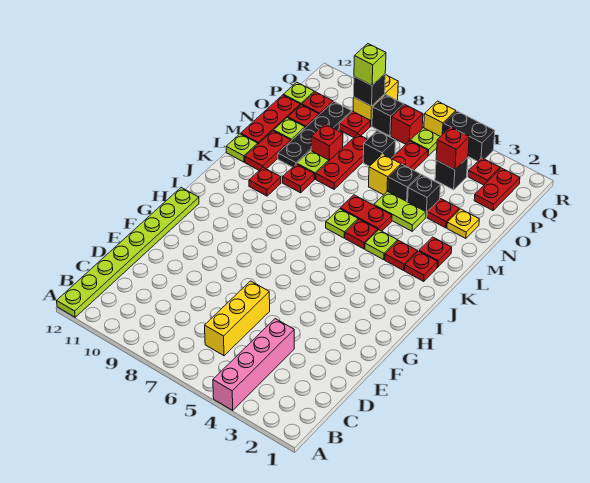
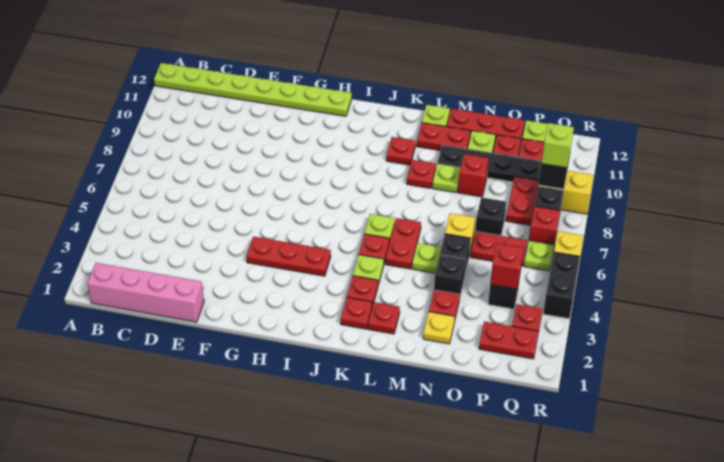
pink 1x4 brick [213,319,294,410] -> pink 1x4 brick moved to [87,263,204,322]
yellow 1x3 brick [205,281,270,356] -> none
lime 1x2 plate [374,192,426,231] -> lime 1x1 plate [412,243,441,273]
red 1x3 plate [316,134,368,189] -> red 1x3 plate moved to [246,237,331,276]
red 1x1 plate [339,111,371,137] -> red 1x2 plate [506,176,539,225]

